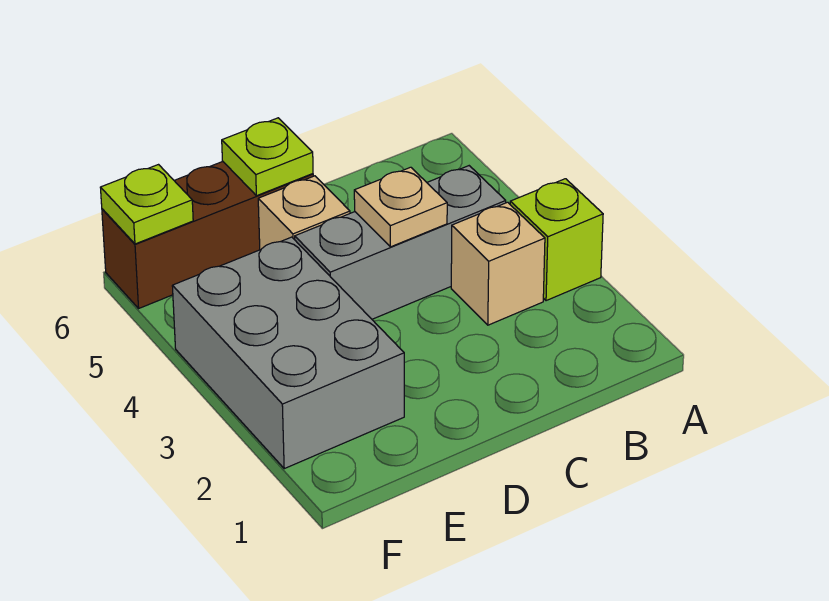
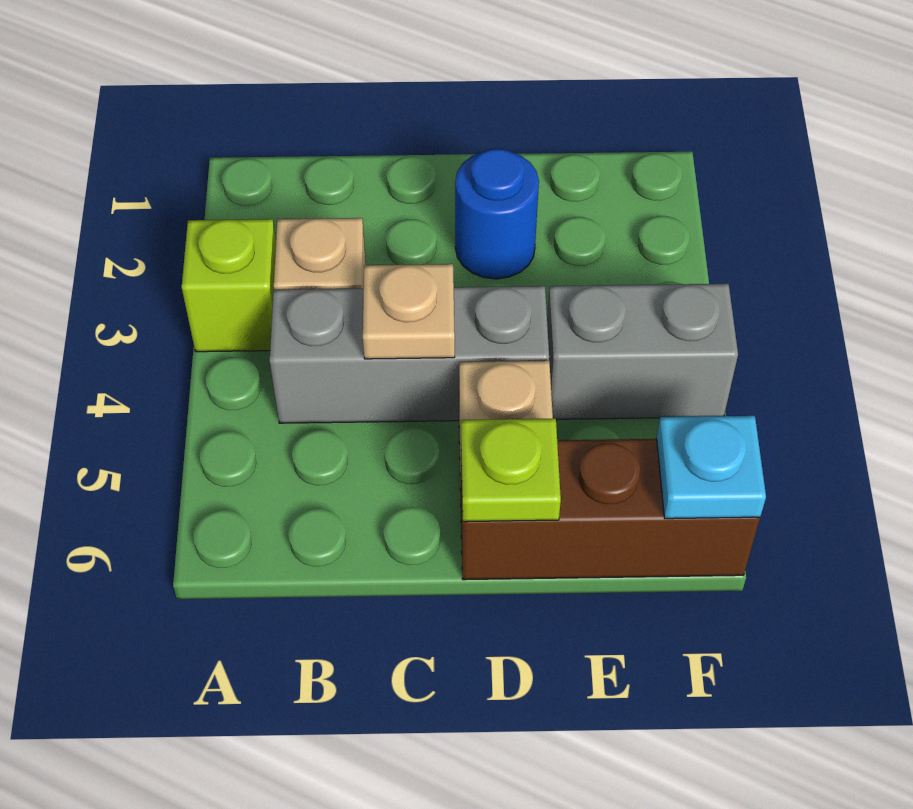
none -> blue 1x1 round brick [455,149,539,279]
grey 2x3 brick [172,237,404,469] -> grey 1x2 brick [547,284,738,419]
lime 1x1 plate [100,165,193,244] -> cyan 1x1 plate [657,416,766,519]

